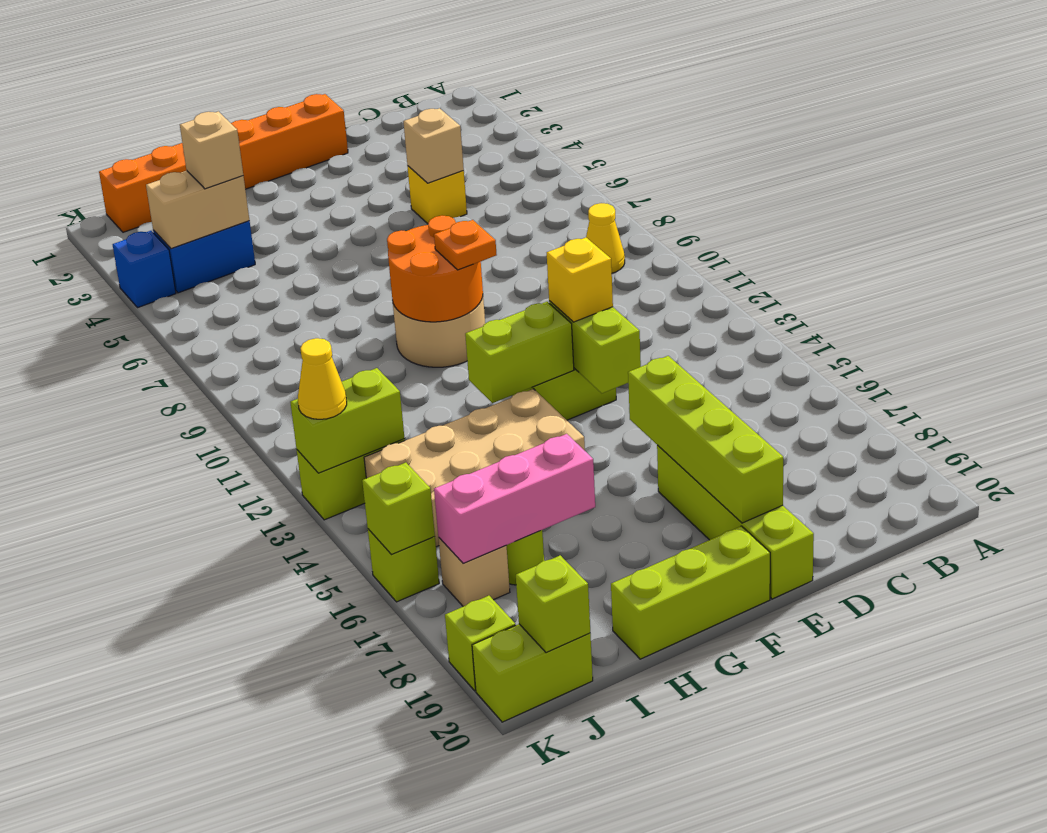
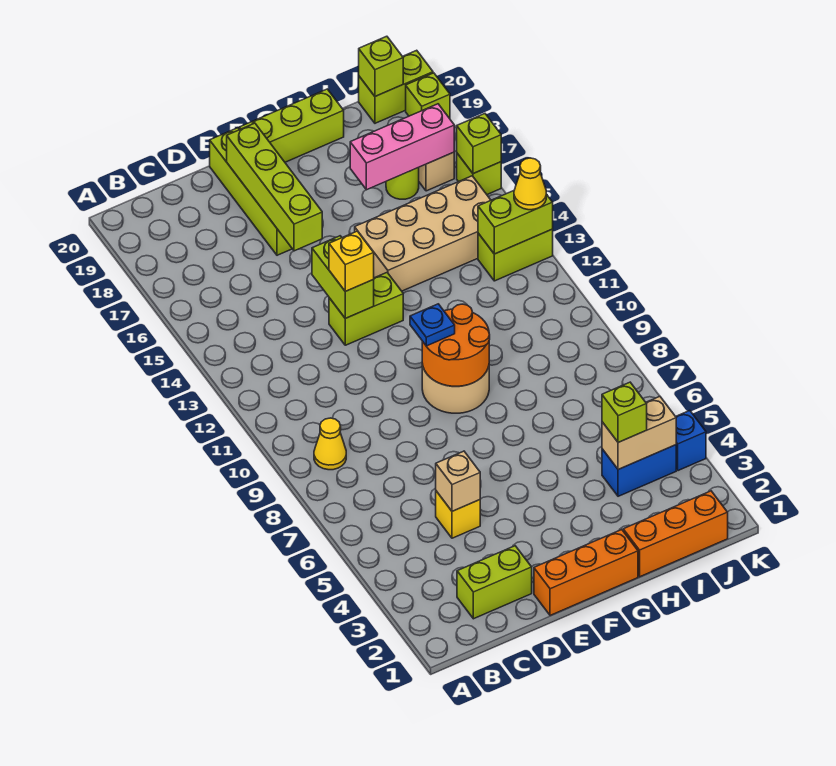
orange 1x1 plate [434,220,497,270] -> blue 1x1 plate [410,304,455,346]
lime 1x2 brick [465,302,574,403] -> lime 1x2 brick moved to [457,546,532,619]
tan 1x1 brick [180,111,243,189] -> lime 1x1 brick [602,382,647,443]

